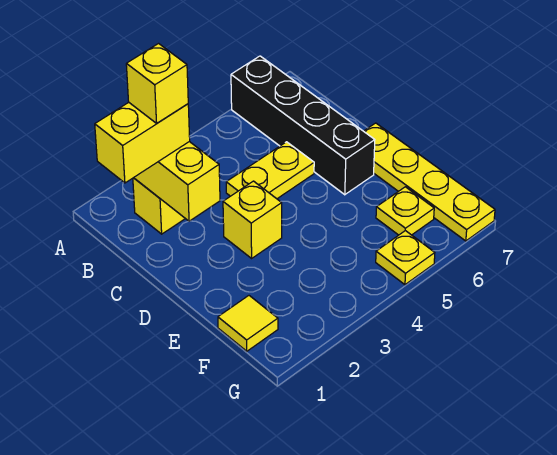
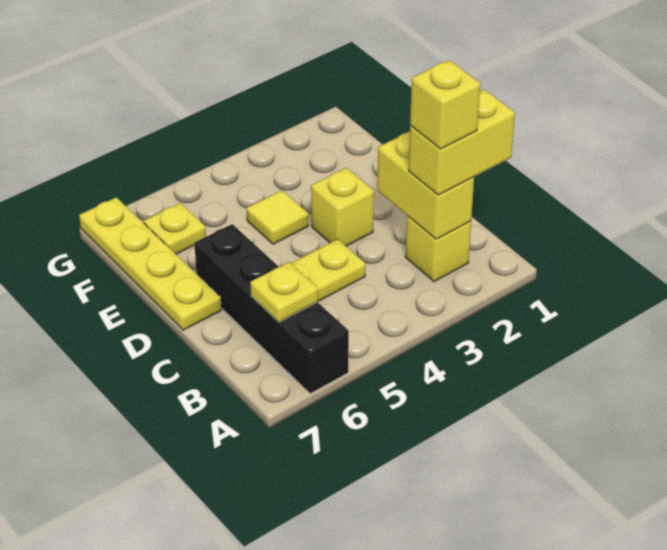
yellow 1x1 tile [218,296,278,351] -> yellow 1x1 tile moved to [247,191,308,244]
yellow 1x1 plate [376,231,435,285] -> yellow 1x1 plate moved to [250,262,318,322]

